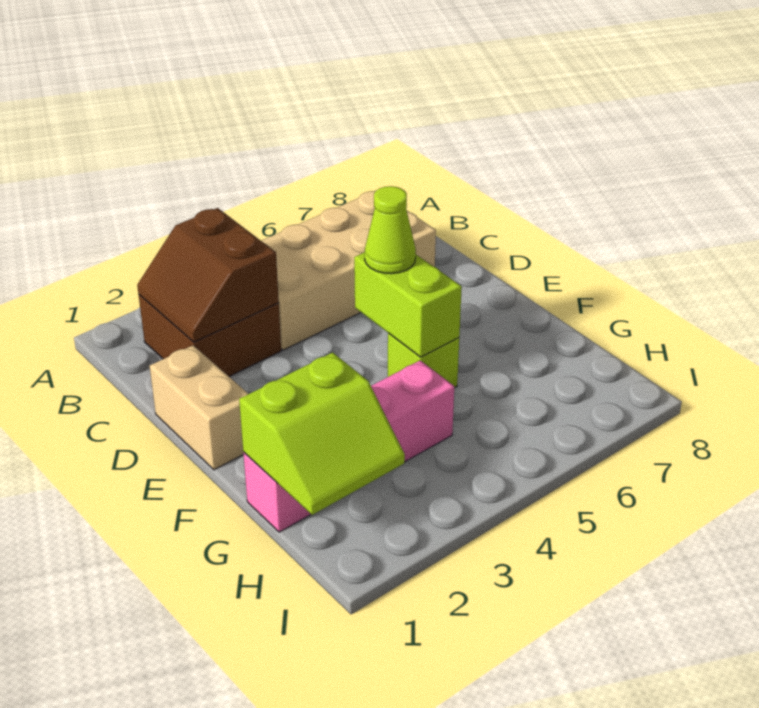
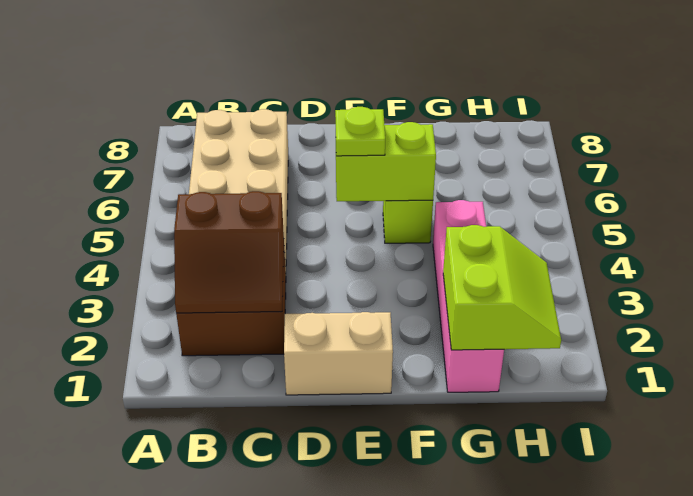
lime 1x1 cone [365,186,416,274] -> lime 1x1 plate [335,107,385,156]

